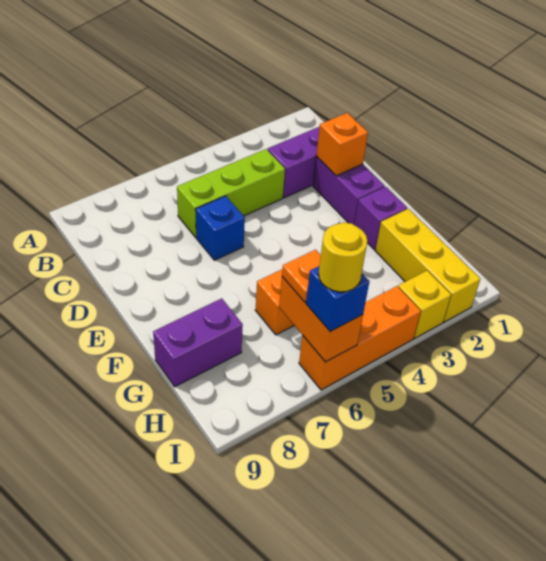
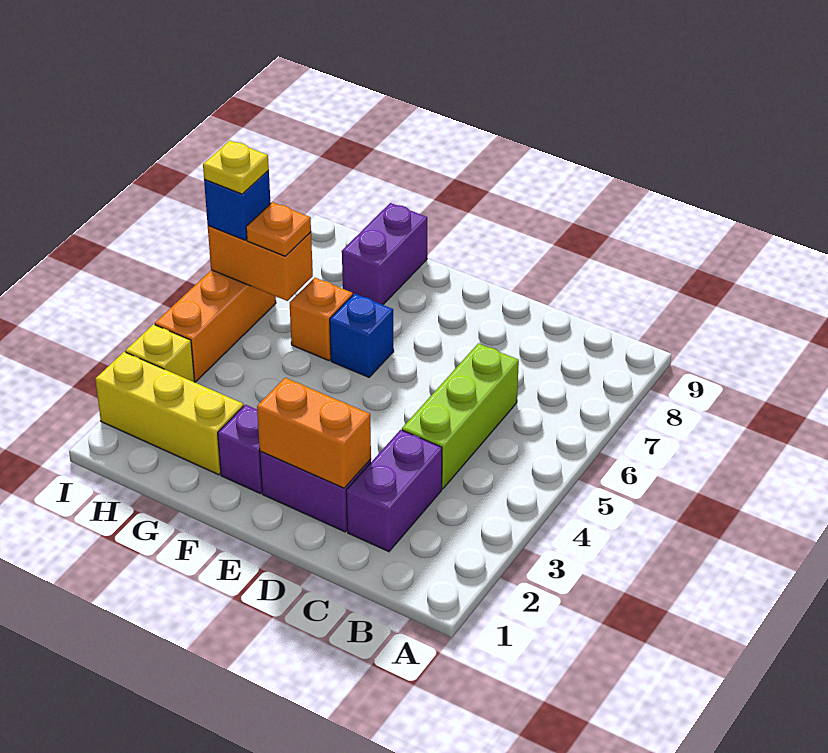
orange 1x1 brick [316,113,368,176] -> orange 1x2 brick [257,378,371,488]
blue 1x1 brick [196,196,245,260] -> blue 1x1 brick moved to [330,294,394,377]
yellow 1x1 round brick [318,222,367,292] -> yellow 1x1 plate [203,141,269,194]

